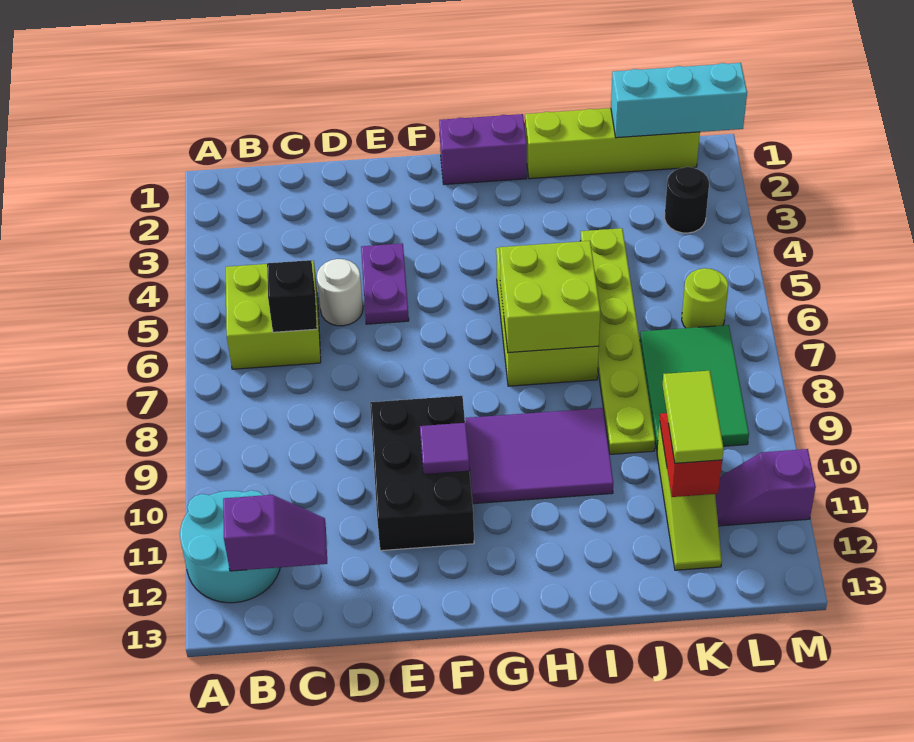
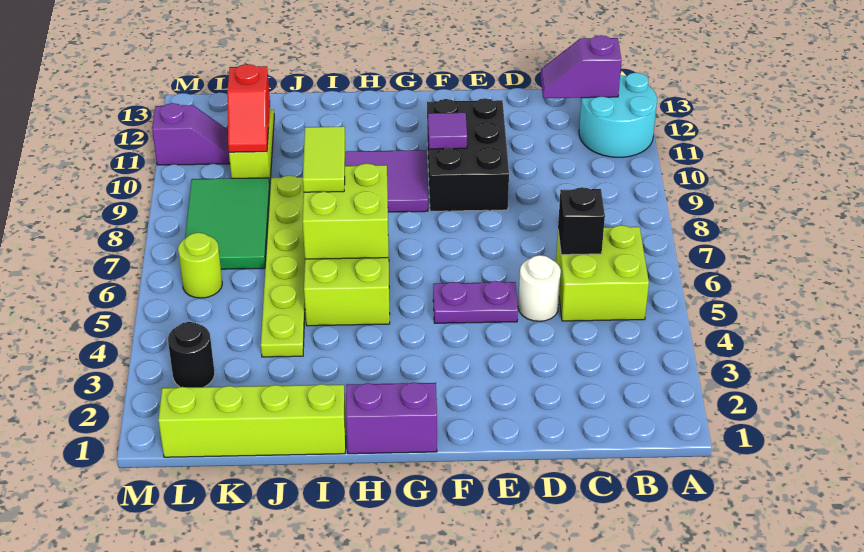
purple 1x2 plate [361,243,409,324] -> purple 1x2 plate turned to [433,281,518,323]
cyan 1x3 brick [611,63,747,138] -> none
lime 1x2 tile [662,371,724,463] -> lime 1x2 tile moved to [303,126,345,192]

